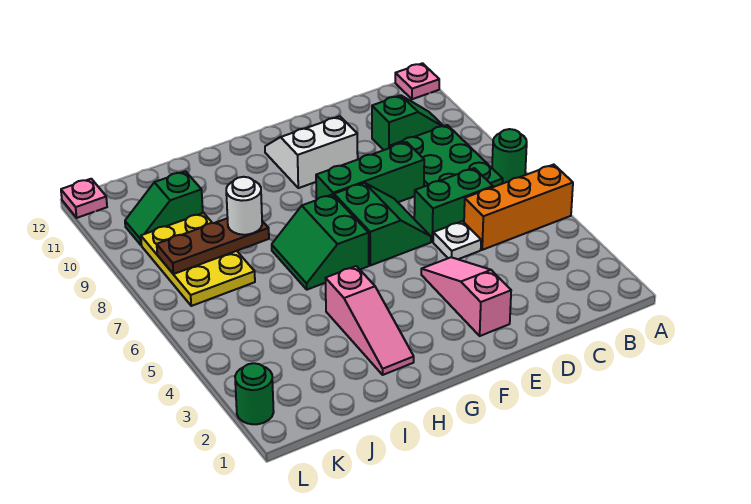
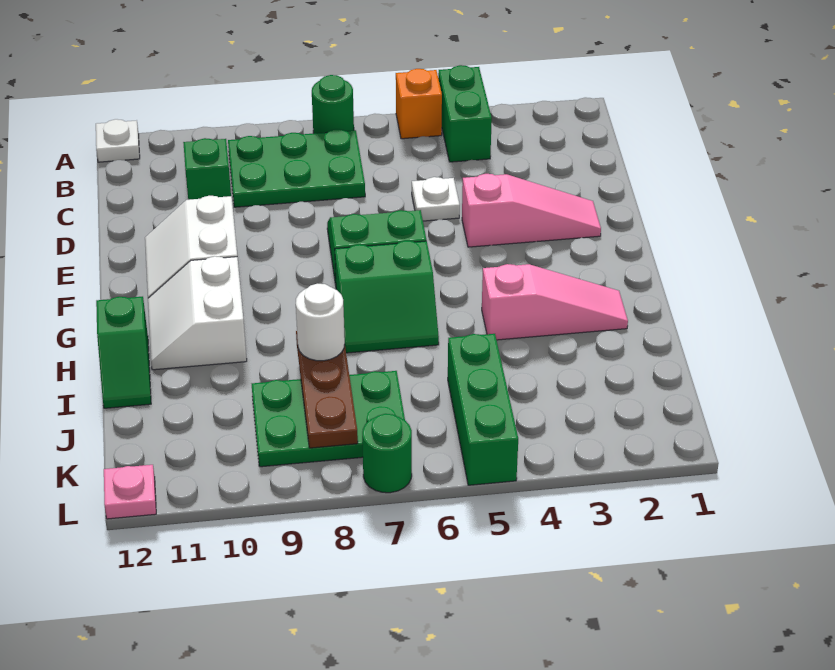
orange 1x3 brick [464,165,573,250] -> orange 1x1 brick [396,69,442,139]
pink 1x1 plate [395,63,439,99] -> white 1x1 plate [96,119,140,162]
green 1x2 brick [414,168,493,242] -> green 1x2 brick moved to [438,65,492,162]
green 1x3 brick [316,142,424,202] -> green 1x3 brick moved to [448,334,518,485]
pink 1x3 slope [421,257,511,336] -> pink 1x3 slope turned to [462,174,601,247]
none -> white 2x2 slope [148,256,247,370]
yellow 2x3 plate [141,213,255,306] -> green 2x3 plate [252,371,405,467]
green 1x2 slope [125,171,203,245] -> green 1x2 slope moved to [96,297,151,408]
green 1x1 round brick [235,363,274,424] -> green 1x1 round brick moved to [362,414,412,493]

